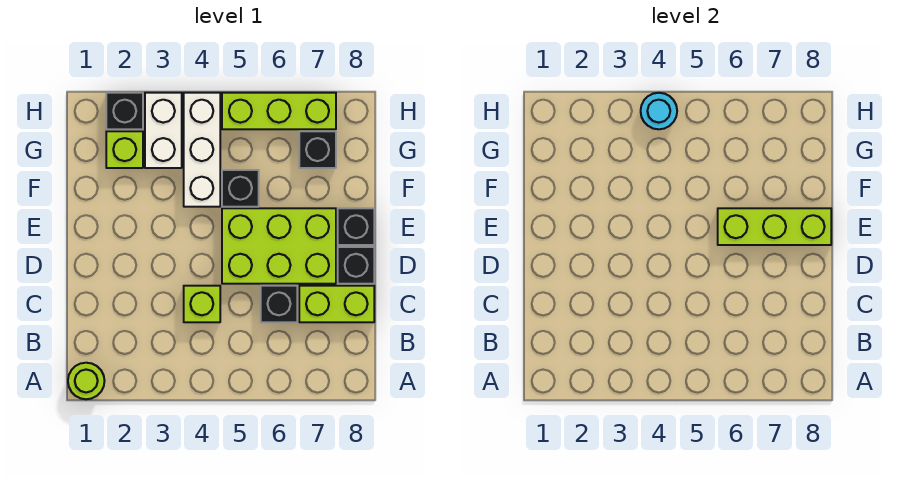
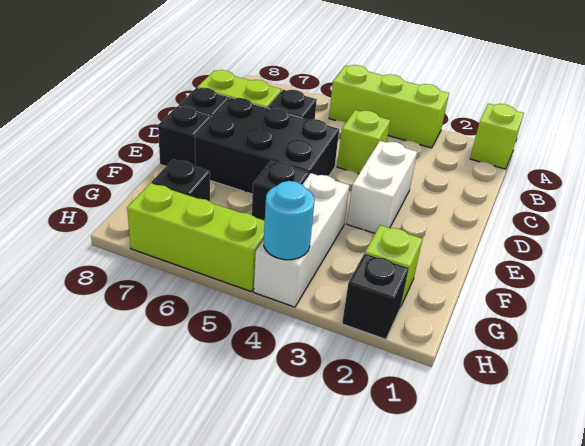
lime 1x1 round brick [68,363,104,399] -> lime 1x1 brick [470,104,524,169]
lime 2x3 brick [222,208,336,284] -> black 2x3 brick [195,98,339,194]
lime 1x3 brick [718,208,831,245] -> lime 1x3 brick moved to [329,65,449,148]
white 1x2 brick [145,93,182,168] -> white 1x2 brick moved to [347,141,417,233]

